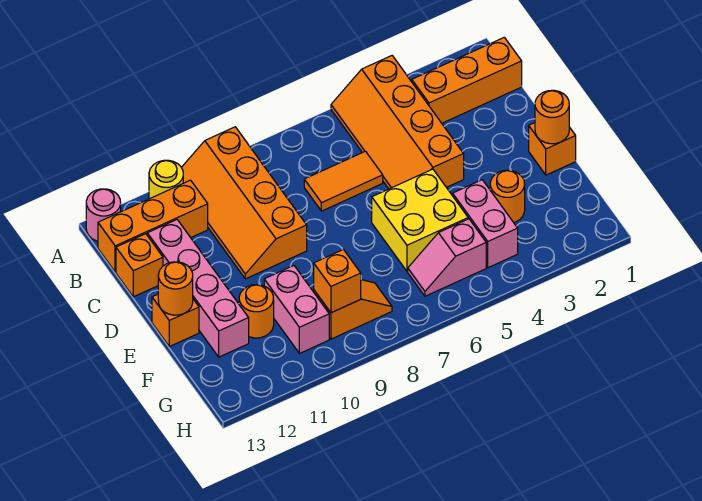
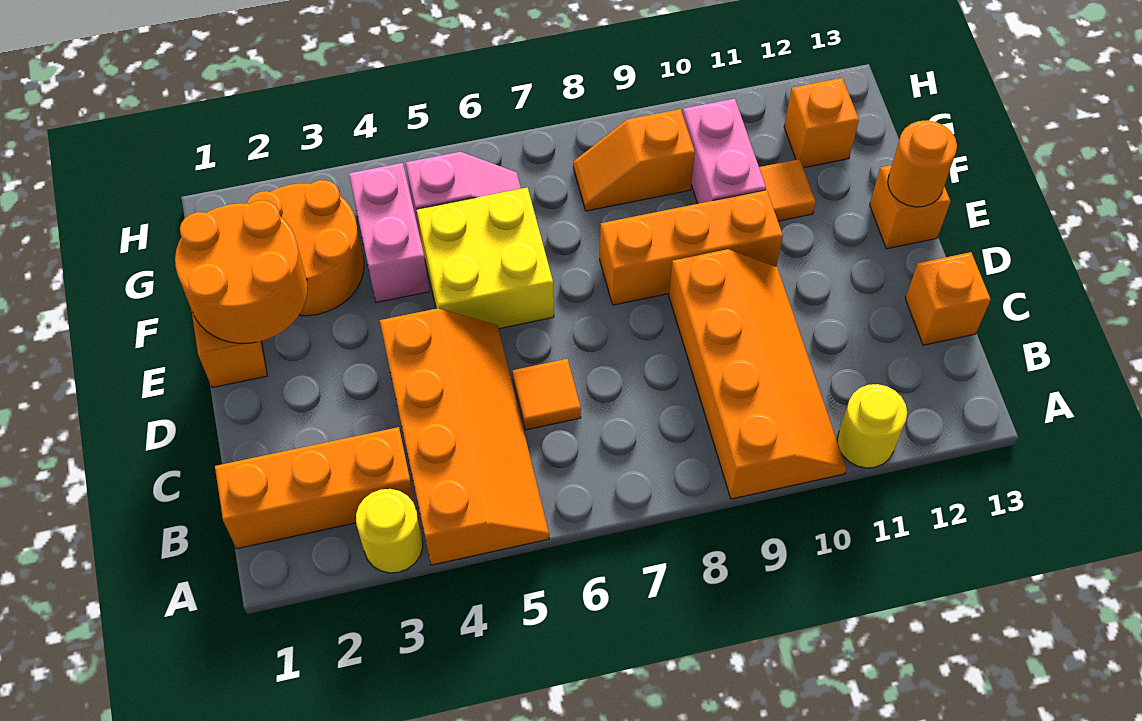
none -> yellow 1x1 round brick [356,489,423,573]
pink 1x1 round brick [86,189,121,241] -> none
orange 1x3 brick [98,180,208,272] -> orange 1x3 brick moved to [600,190,783,305]
orange 1x2 tile [304,151,383,211] -> orange 1x1 tile [513,359,581,430]
pink 1x4 brick [147,220,249,357] -> none
orange 1x1 round brick [535,90,569,144] -> orange 2x2 round brick [175,200,308,343]
orange 1x1 round brick [490,170,525,222] -> orange 2x2 round brick [247,180,364,316]
orange 1x1 round brick [239,285,274,338] -> orange 1x1 tile [759,159,816,221]
orange 1x1 brick [314,250,361,313] -> orange 1x1 brick moved to [784,78,859,168]

